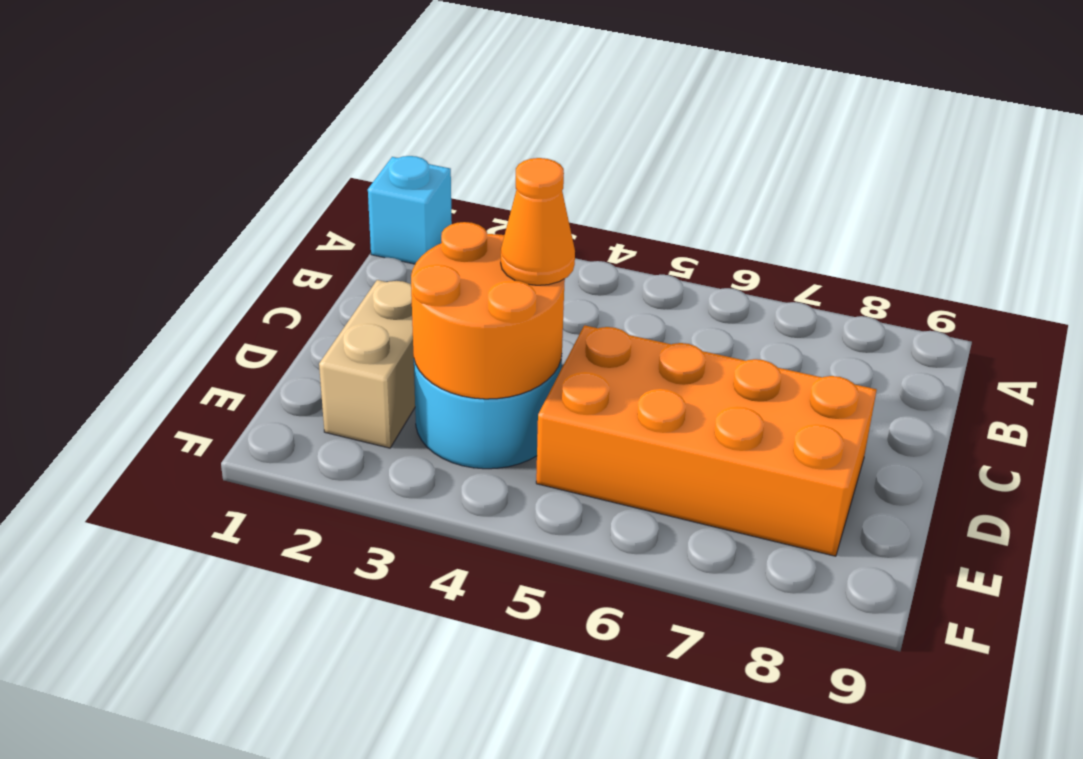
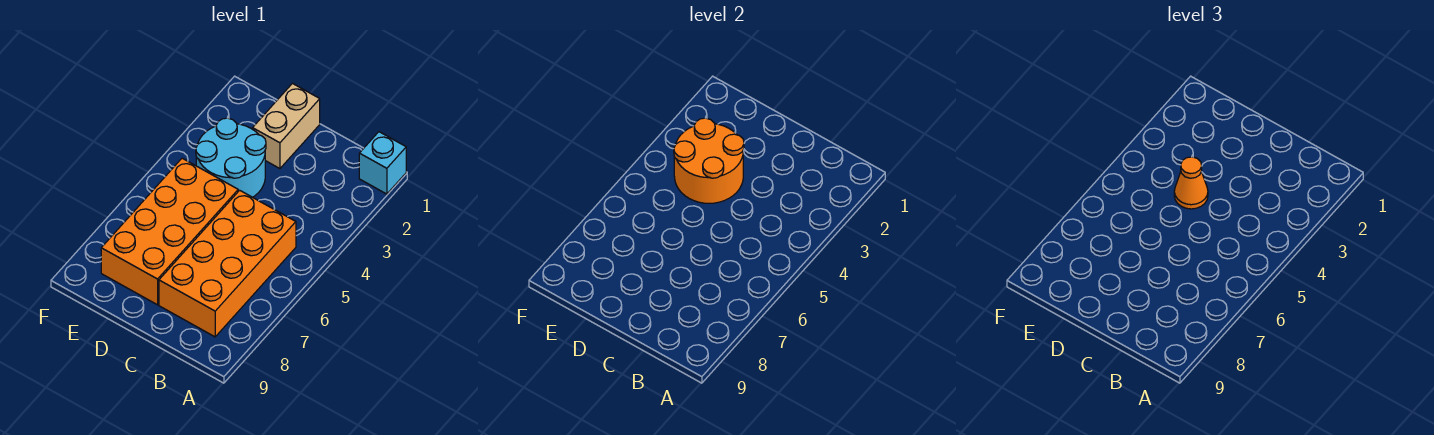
none -> orange 2x4 brick [159,190,296,337]
tan 1x2 brick [319,280,415,448] -> tan 1x2 brick turned to [253,84,320,169]

